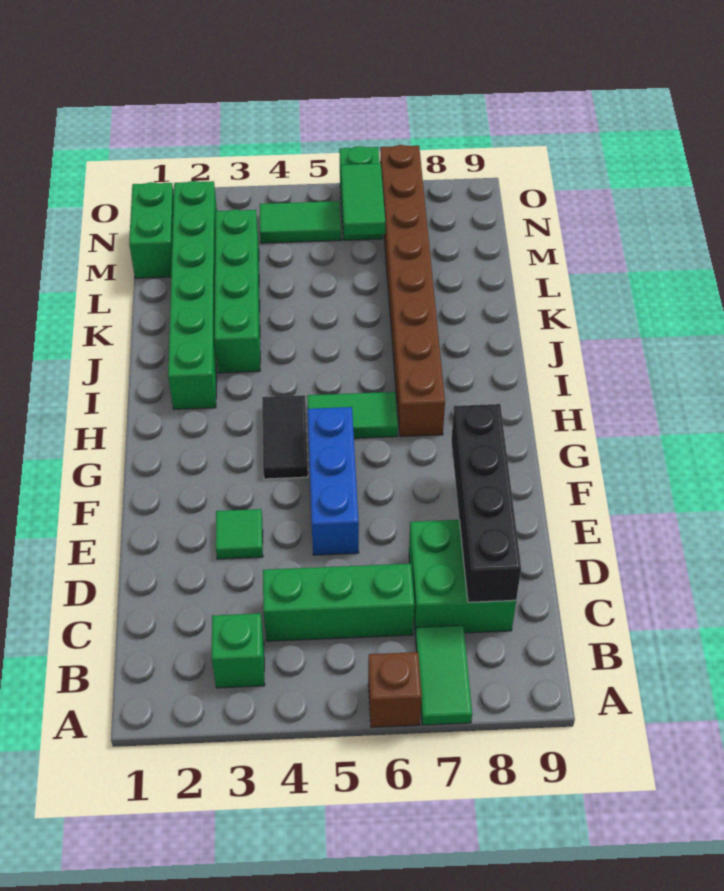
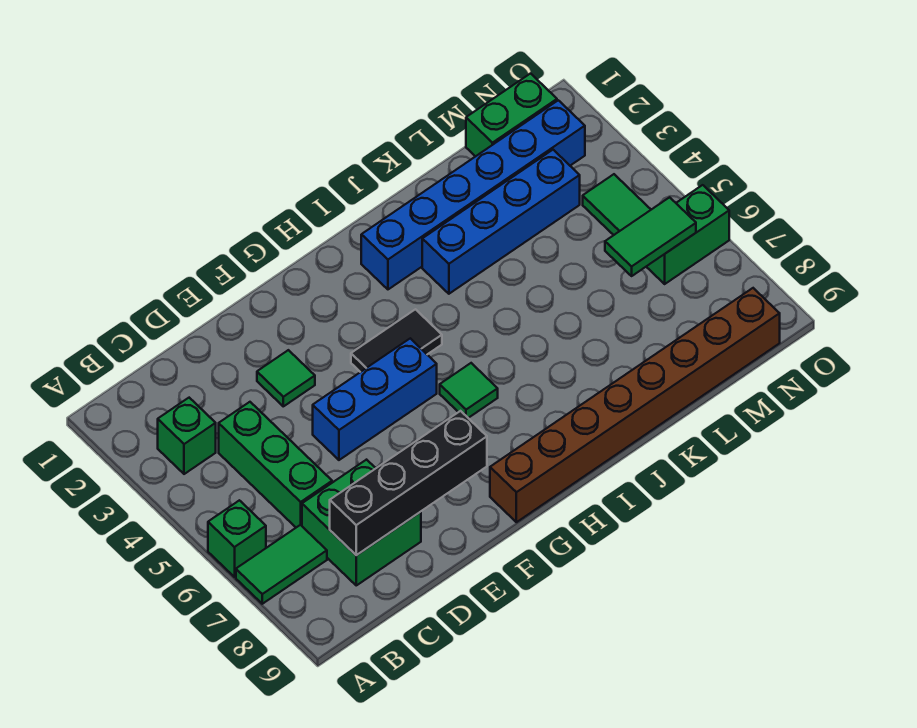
brown 1x1 brick [368,652,422,727] -> green 1x1 brick [208,500,266,577]
green 1x2 tile [307,392,398,438] -> green 1x1 tile [440,363,498,418]
brown 1x8 brick [380,145,445,437] -> brown 1x8 brick moved to [490,288,780,522]
green 1x6 brick [168,181,217,409] -> blue 1x6 brick [361,100,585,289]
green 1x4 brick [215,209,260,373] -> blue 1x4 brick [422,150,580,294]

